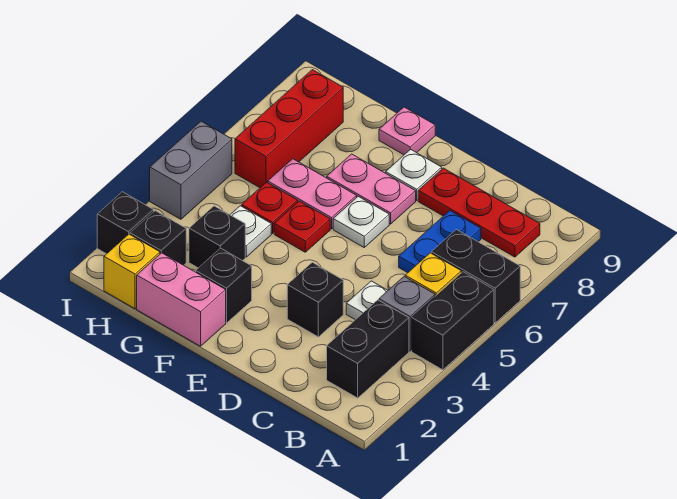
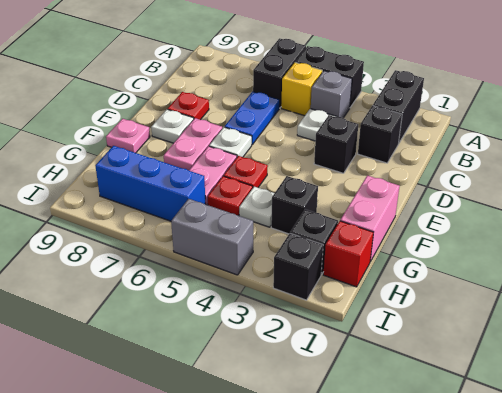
black 1x2 brick [327,300,409,398] -> black 1x2 brick turned to [373,70,424,144]
red 1x3 plate [418,168,540,257] -> red 1x1 plate [168,92,209,120]
blue 1x2 plate [399,211,481,273] -> blue 1x2 plate turned to [225,91,280,144]
black 1x1 brick [196,248,252,323] -> black 1x1 brick moved to [358,106,402,163]
yellow 1x1 brick [104,234,160,309] -> red 1x1 brick [323,221,373,287]
red 1x3 brick [235,70,343,188] -> blue 1x3 brick [95,146,206,221]

